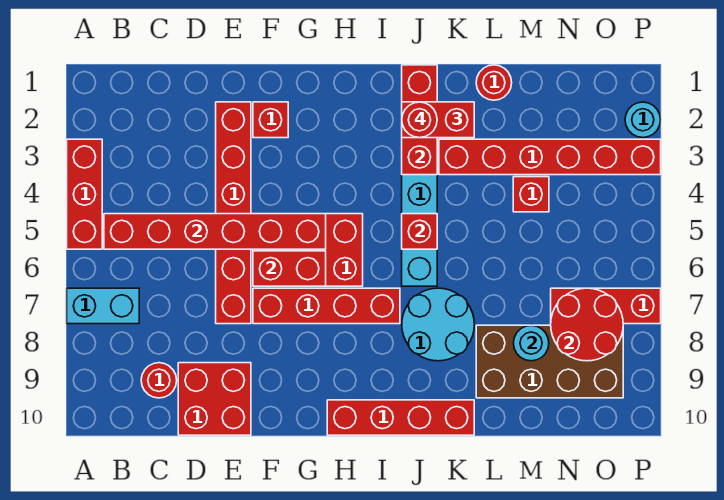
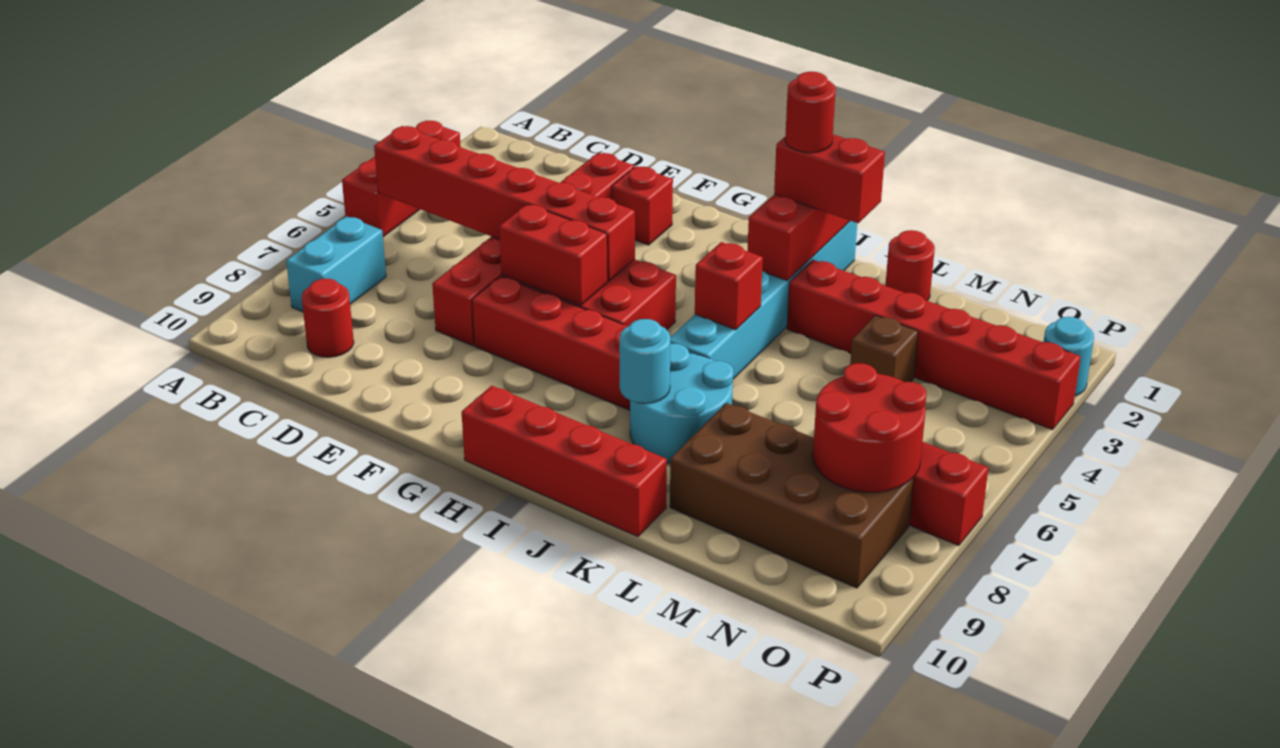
cyan 1x2 brick [67,288,139,324] -> cyan 1x2 brick turned to [286,216,386,312]
red 2x2 brick [178,363,251,435] -> none
red 1x1 brick [513,177,549,212] -> brown 1x1 brick [850,315,918,382]
cyan 1x1 round brick [514,325,549,361] -> cyan 1x1 round brick moved to [619,319,670,403]

